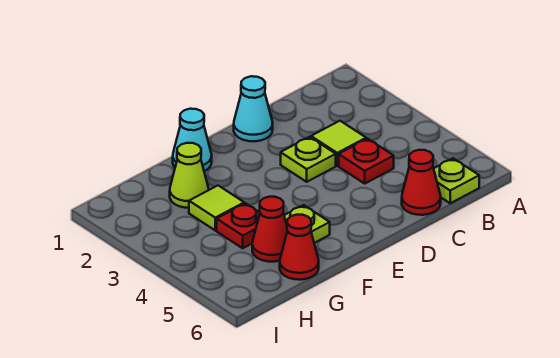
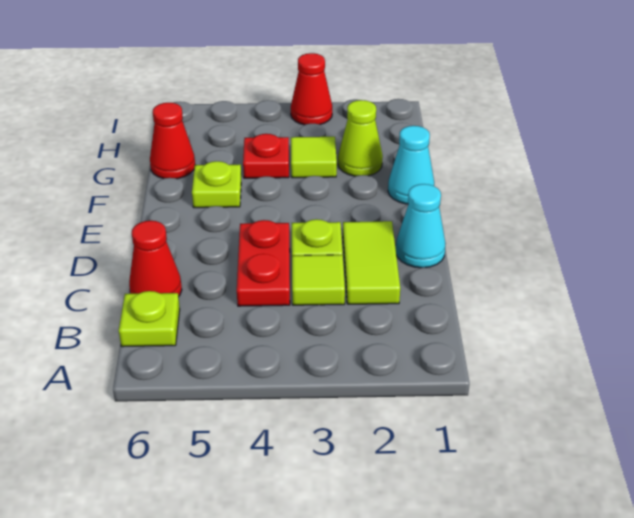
none -> lime 1x2 tile [343,221,400,304]
red 1x1 plate [339,139,394,183] -> red 1x2 plate [237,220,290,306]
red 1x1 cone [252,197,287,262] -> red 1x1 cone moved to [291,53,332,125]

